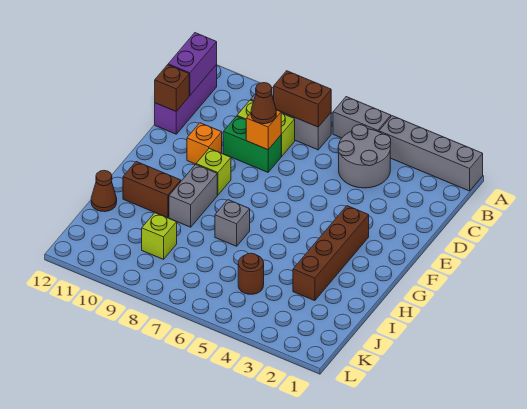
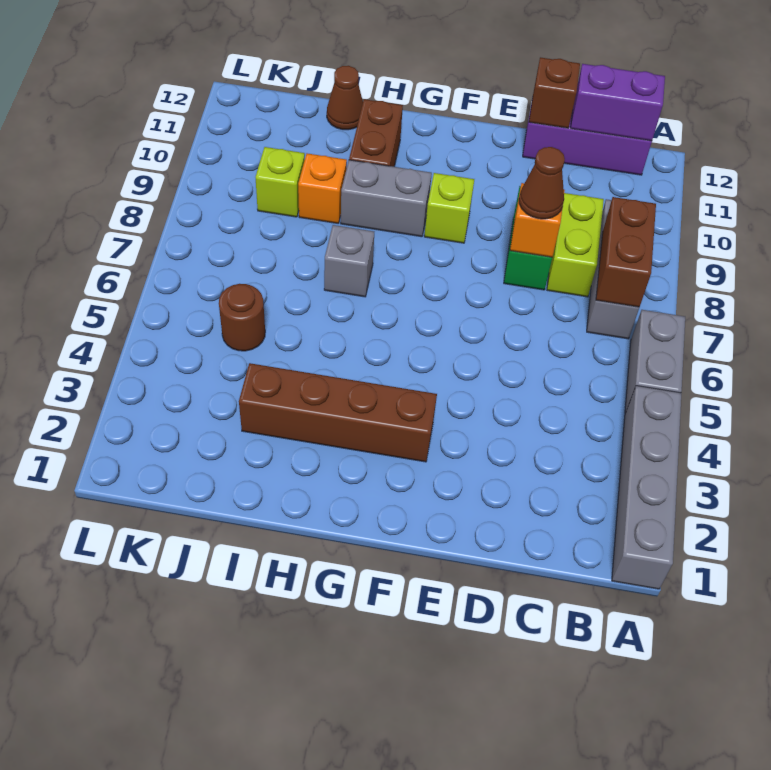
grey 2x2 round brick [338,125,391,188] -> none
orange 1x1 brick [187,123,222,164] -> orange 1x1 brick moved to [298,153,347,223]

